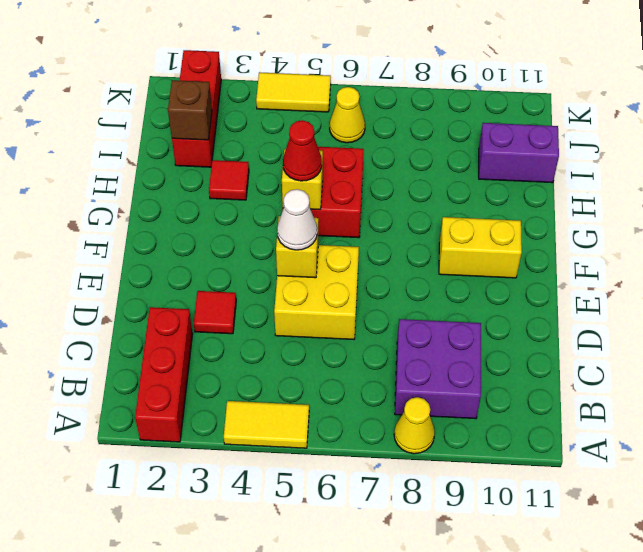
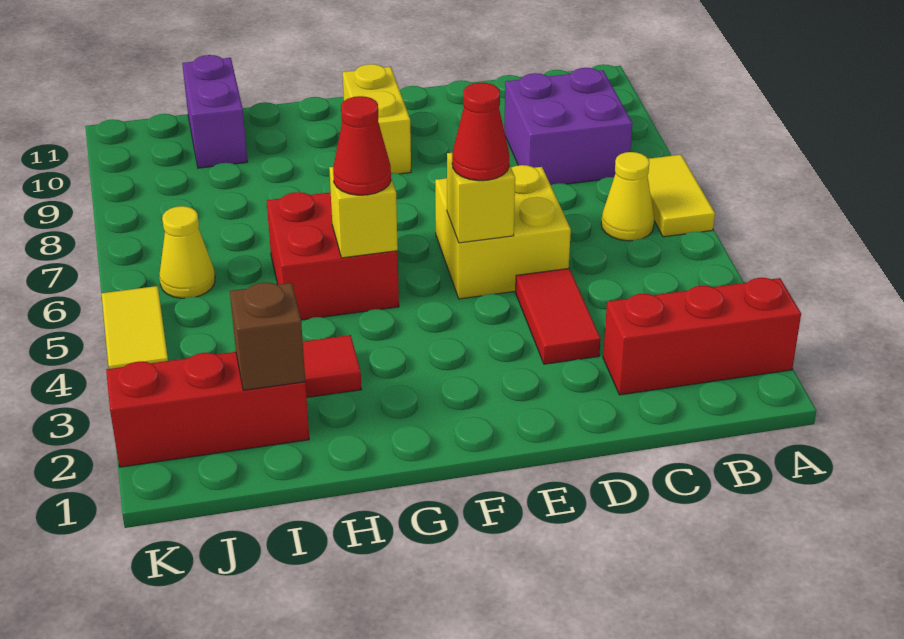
yellow 1x2 tile [224,401,309,448] -> yellow 1x2 tile moved to [647,155,715,237]
yellow 1x1 cone [394,397,435,454] -> yellow 1x1 cone moved to [601,152,654,241]
red 1x1 tile [194,291,236,334] -> red 1x2 tile [516,268,601,364]
white 1x1 cone [277,189,317,250] -> red 1x1 cone [452,83,510,181]

